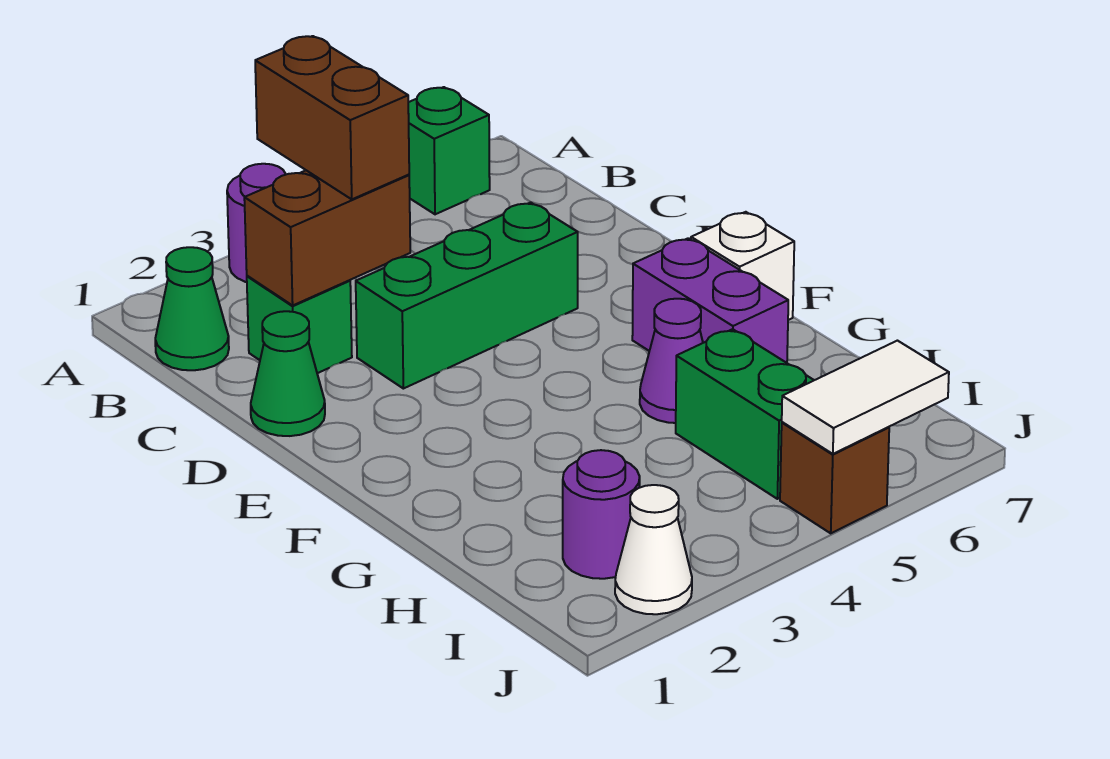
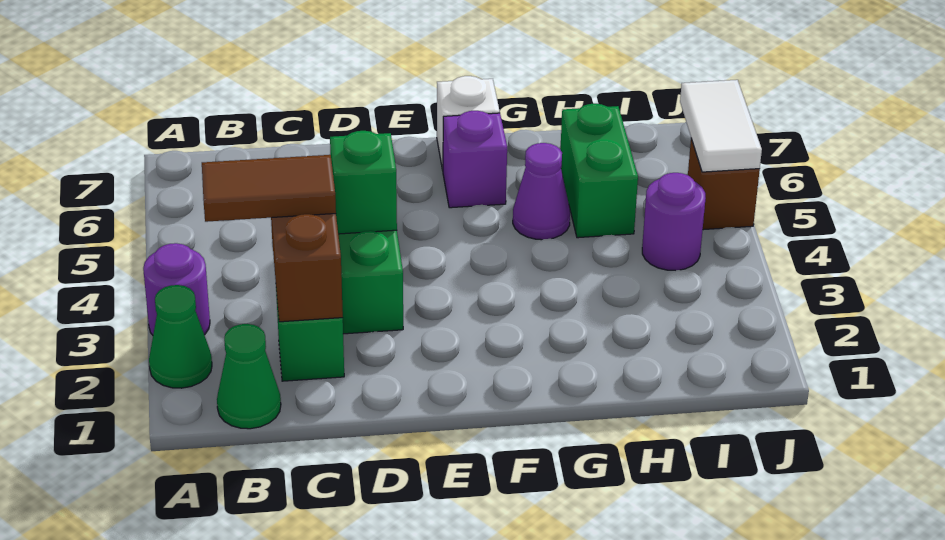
green 1x1 brick [408,87,490,214] -> green 1x1 brick moved to [330,131,397,234]
brown 1x2 brick [255,36,409,199] -> brown 1x2 tile [202,155,336,222]
green 1x1 cone [251,311,325,436] -> green 1x1 cone moved to [149,285,212,388]
purple 1x2 brick [632,238,788,363] -> purple 1x1 brick [443,111,507,208]
green 1x2 brick [676,329,814,499] -> green 1x2 brick turned to [560,104,638,238]
purple 1x1 round brick [563,450,640,579] -> purple 1x1 round brick moved to [642,173,705,271]
white 1x1 cone [615,485,692,614] -> none

